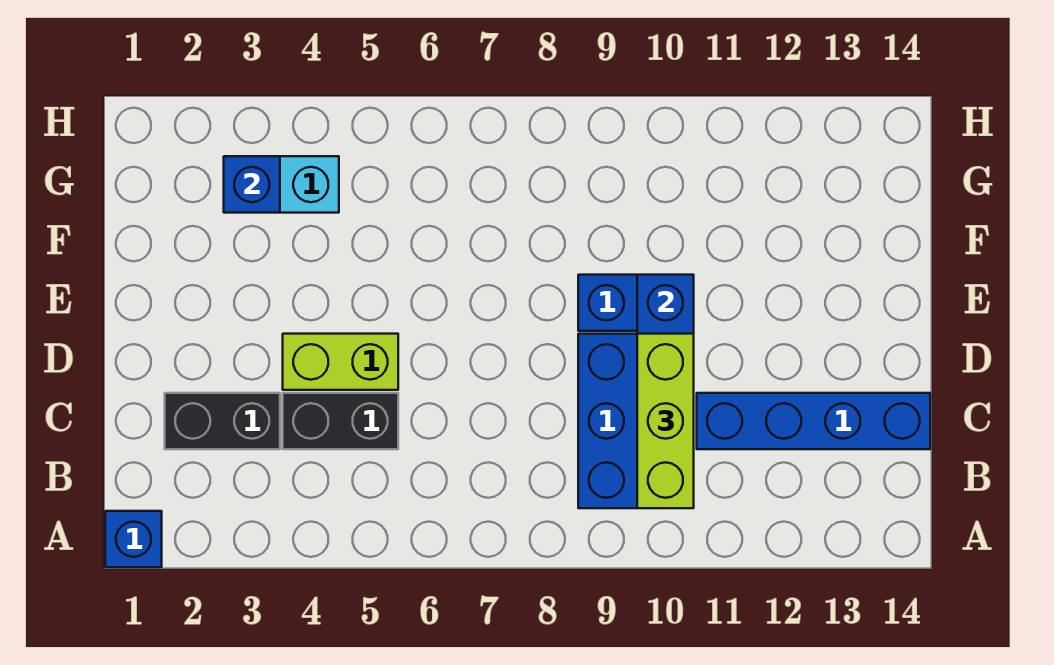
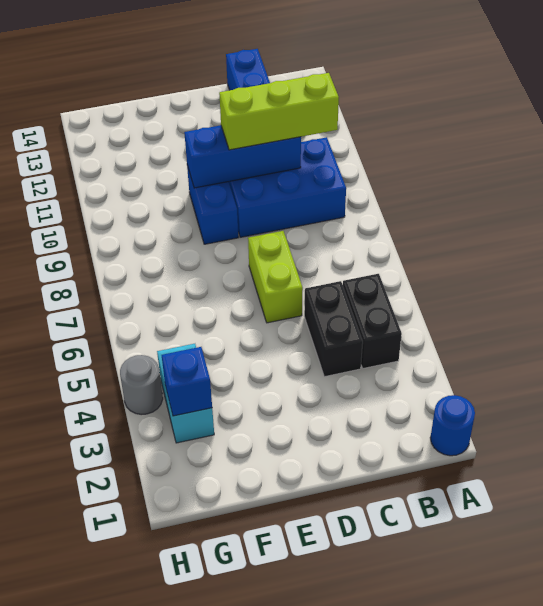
blue 1x1 brick [105,511,162,567] -> blue 1x1 round brick [430,395,475,456]
black 1x2 brick [165,393,280,449] -> black 1x2 brick moved to [343,274,402,368]
lime 1x2 brick [283,334,398,390] -> lime 1x2 brick moved to [248,231,303,323]
none -> grey 1x1 round brick [120,355,163,415]

